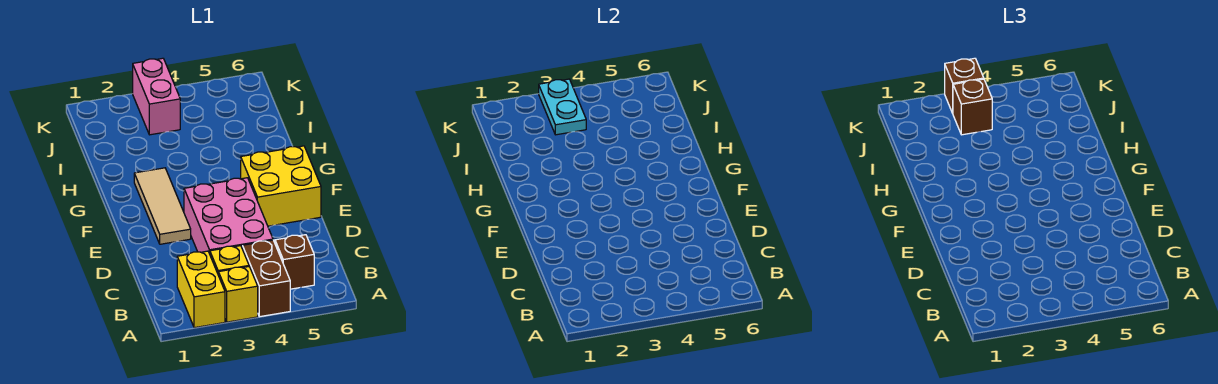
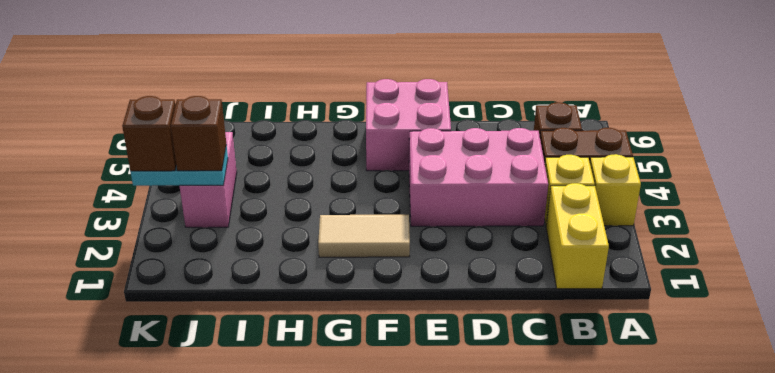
yellow 1x2 brick [177,251,225,328] -> yellow 1x2 brick turned to [546,183,609,289]
tan 1x3 tile [134,168,191,244] -> tan 1x2 tile [318,215,410,257]
yellow 2x2 brick [241,146,321,226] -> pink 2x2 brick [366,79,451,171]
pink 1x2 brick [133,58,180,135] -> pink 1x2 brick turned to [180,132,237,227]

